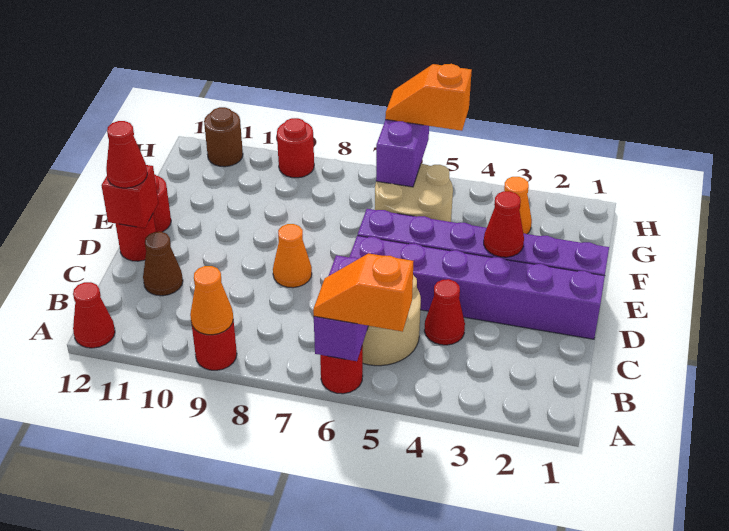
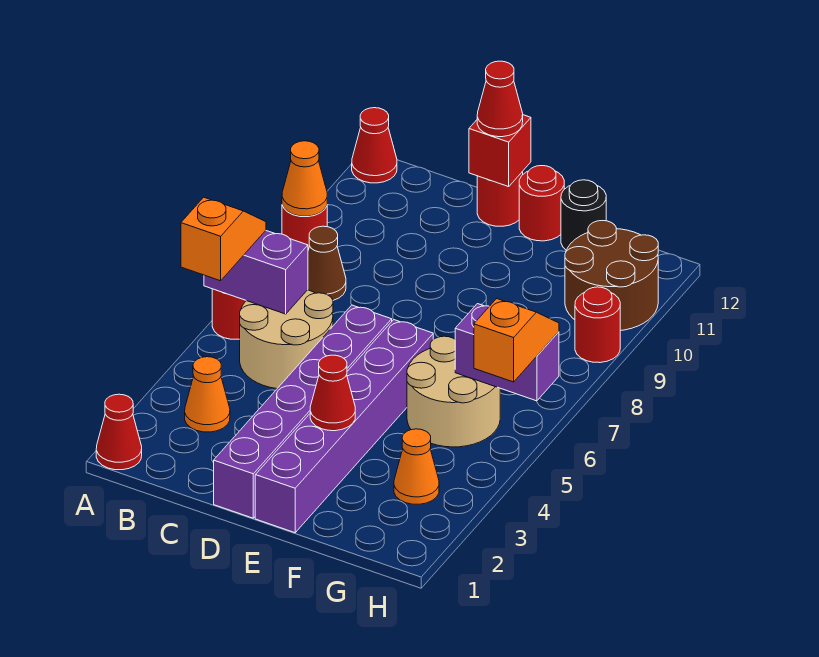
red 1x1 cone [424,279,465,345] -> red 1x1 cone moved to [96,394,142,470]
brown 1x1 cone [143,232,183,296] -> brown 1x1 cone moved to [308,226,346,300]
orange 1x1 cone [273,224,312,288] -> orange 1x1 cone moved to [185,357,230,432]
none -> black 1x1 round brick [561,180,606,250]
brown 1x1 round brick [204,107,243,167] -> brown 2x2 round brick [565,221,658,331]

